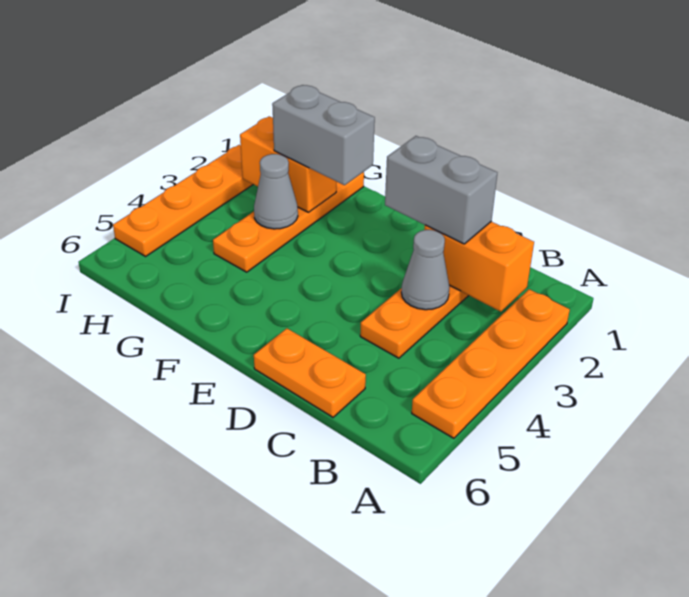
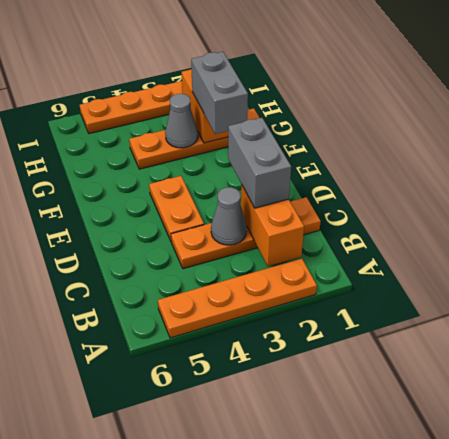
orange 1x2 plate [254,328,366,417] -> orange 1x2 plate moved to [149,176,204,241]

